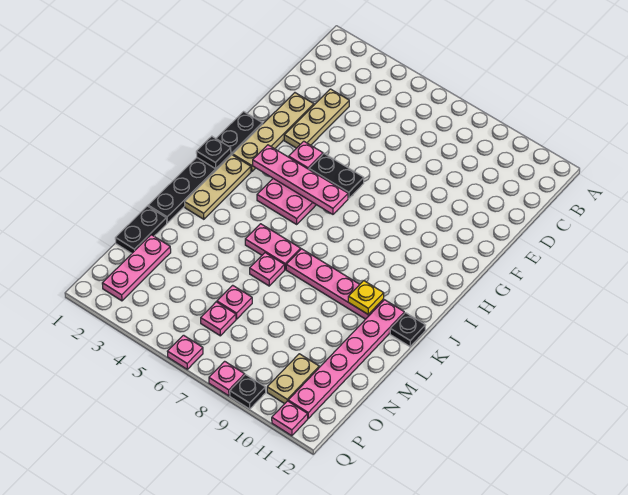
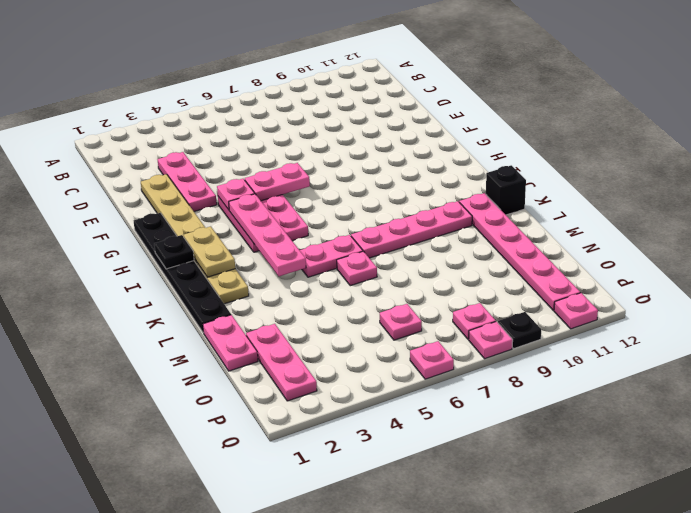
tan 1x3 plate [284,89,349,148] -> pink 1x3 plate [158,152,217,211]
black 1x2 plate [309,154,364,199] -> pink 1x2 plate [245,163,310,201]
pink 1x4 plate [253,145,348,214] -> pink 1x4 plate turned to [229,194,306,276]
yellow 1x1 plate [348,281,384,314] -> none
black 1x1 plate [390,313,426,346] -> black 1x1 brick [486,165,526,215]
black 1x2 plate [115,206,167,253] -> pink 1x2 plate [203,315,258,371]
pink 1x1 plate [217,285,252,319] -> pink 1x1 plate moved to [453,303,496,339]
tan 1x2 plate [267,354,319,404] -> tan 1x2 plate moved to [183,226,235,277]

